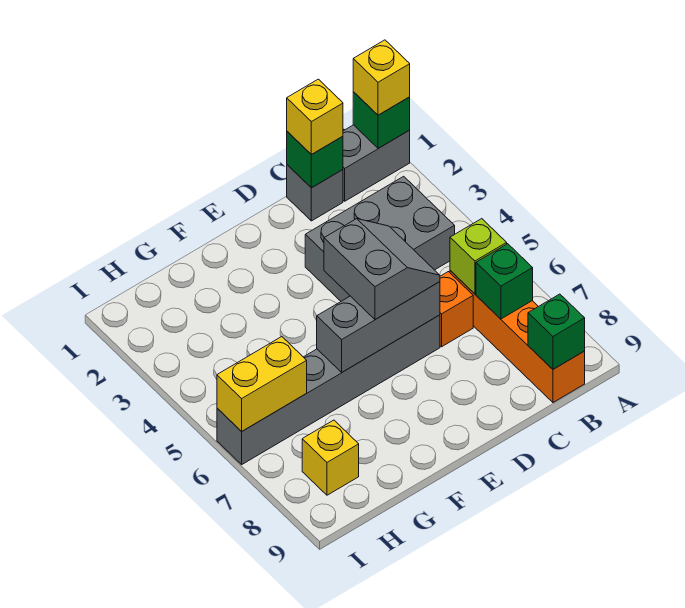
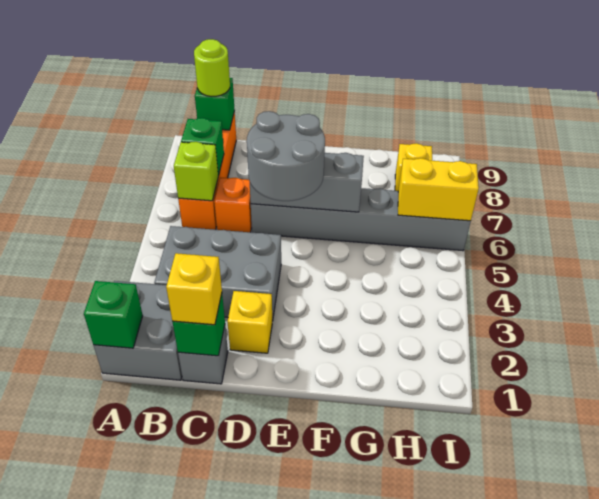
grey 1x2 brick [343,125,410,201] -> grey 2x2 brick [94,281,182,380]
yellow 1x1 brick [353,40,410,115] -> yellow 1x1 brick moved to [228,291,272,353]
none -> lime 1x1 round brick [194,39,230,97]
grey 2x2 slope [324,219,440,320] -> grey 2x2 round brick [247,111,325,201]

